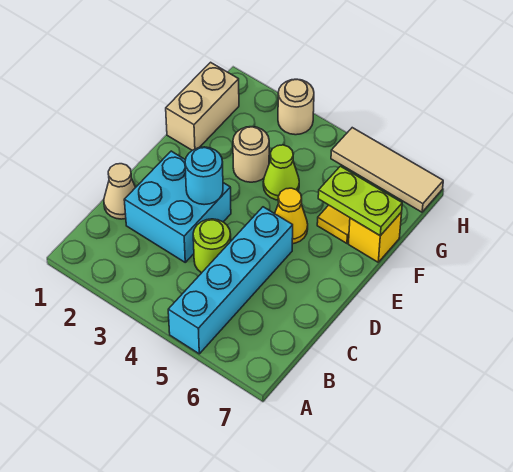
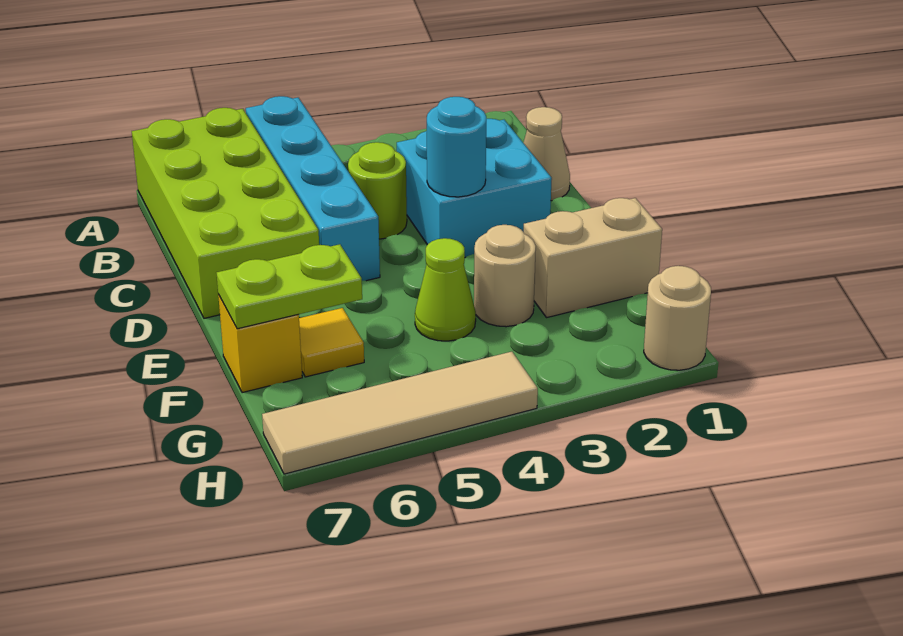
none -> lime 2x4 brick [132,108,319,318]
yellow 1x1 cone [275,188,308,244] -> none
tan 1x2 brick [166,62,239,150] -> tan 1x2 brick turned to [524,198,662,318]
tan 1x1 round brick [278,79,314,135] -> tan 1x1 round brick moved to [644,266,711,370]
tan 1x3 tile [331,128,443,212] -> tan 1x4 tile [262,352,538,474]

